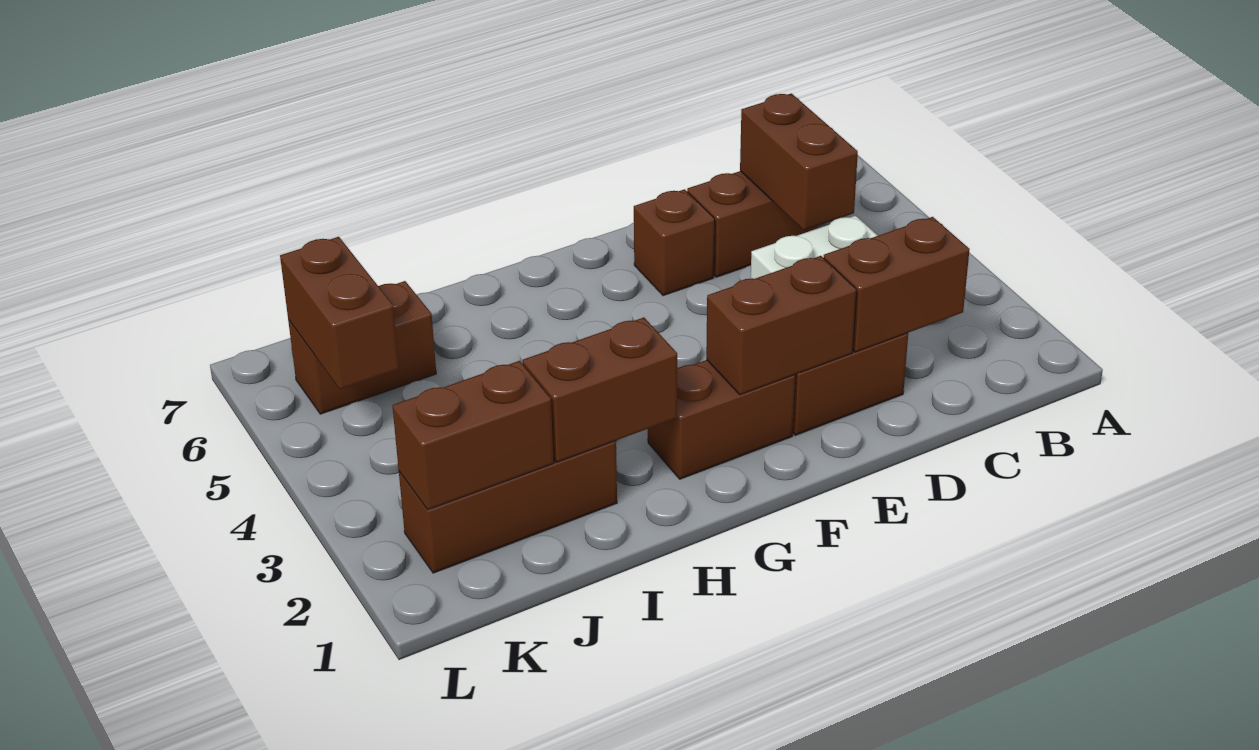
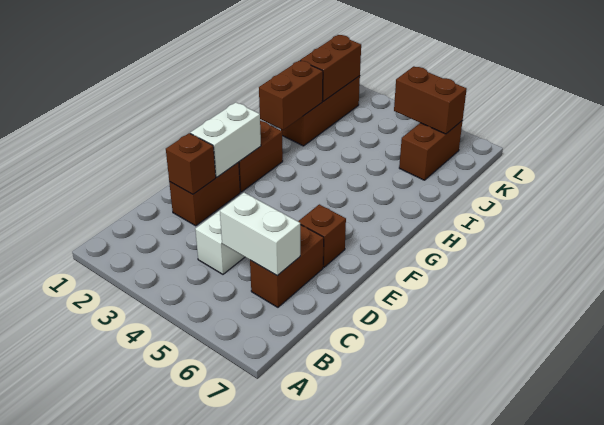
brown 1x2 brick [824,217,970,352] -> brown 1x1 brick [166,133,216,194]
brown 1x2 brick [740,94,858,230] -> white 1x2 brick [220,193,300,276]
brown 1x2 brick [706,256,856,395] -> white 1x2 brick [190,102,261,177]

